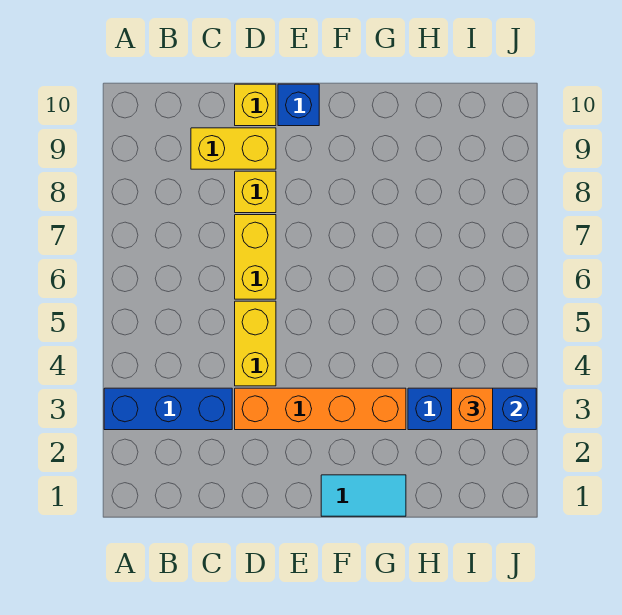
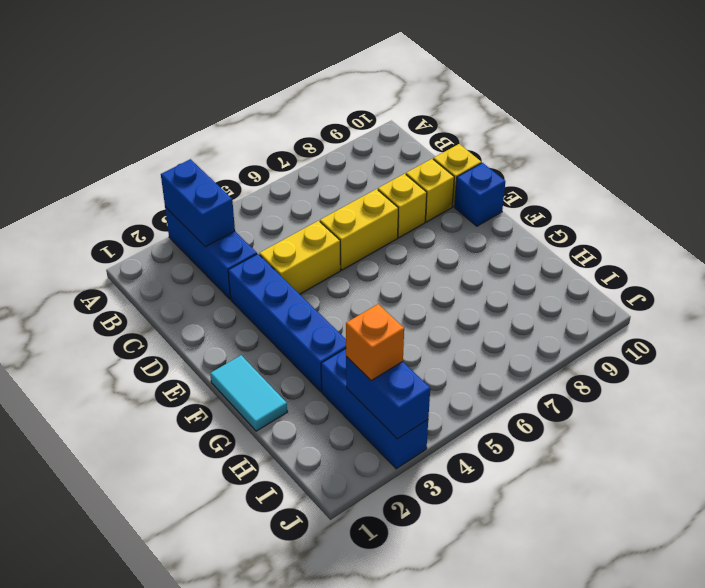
none -> blue 1x2 brick [161,159,235,247]
yellow 1x2 brick [191,128,276,169] -> yellow 1x1 brick [406,159,454,222]
orange 1x4 brick [235,388,406,430] -> blue 1x4 brick [228,254,346,392]

